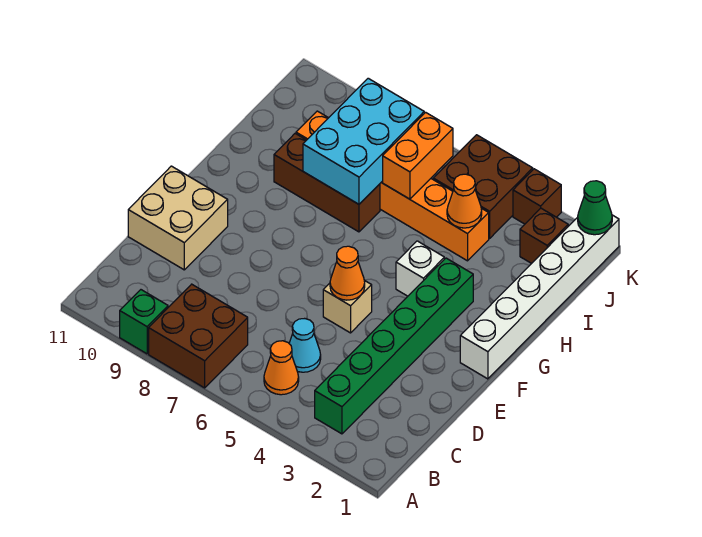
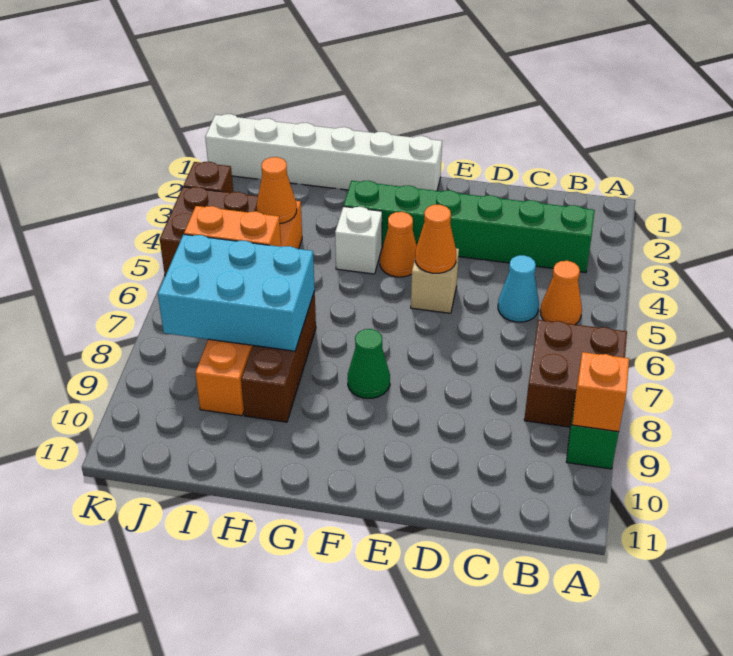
none -> orange 1x1 brick [572,352,629,432]
tan 2x2 brick [128,166,228,270] -> none
none -> orange 1x1 cone [380,212,417,277]
brown 1x1 brick [520,208,568,264] -> none
green 1x1 cone [578,181,612,235] -> green 1x1 cone moved to [347,329,390,398]

